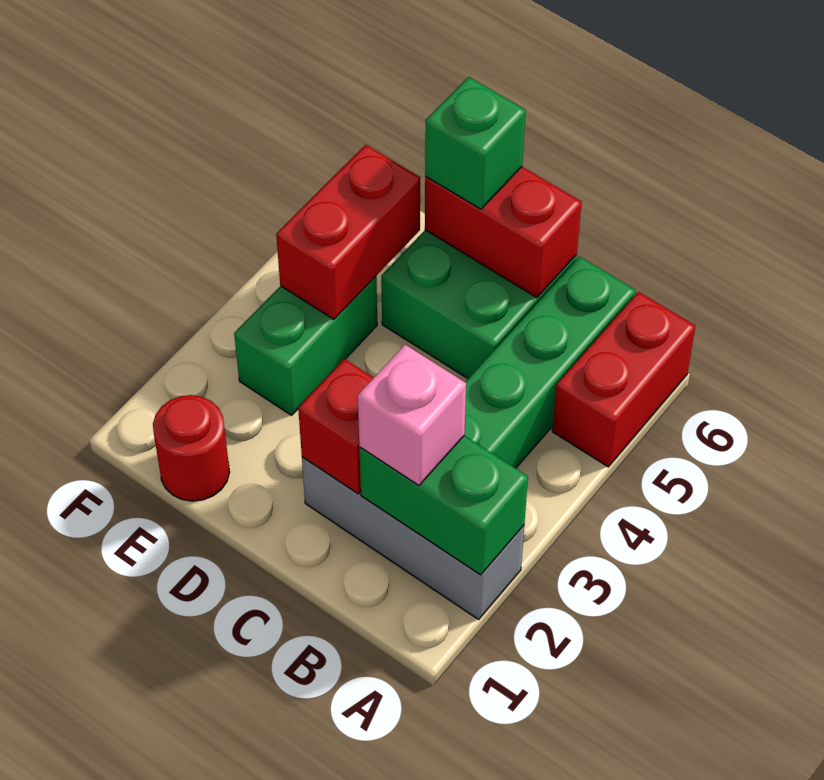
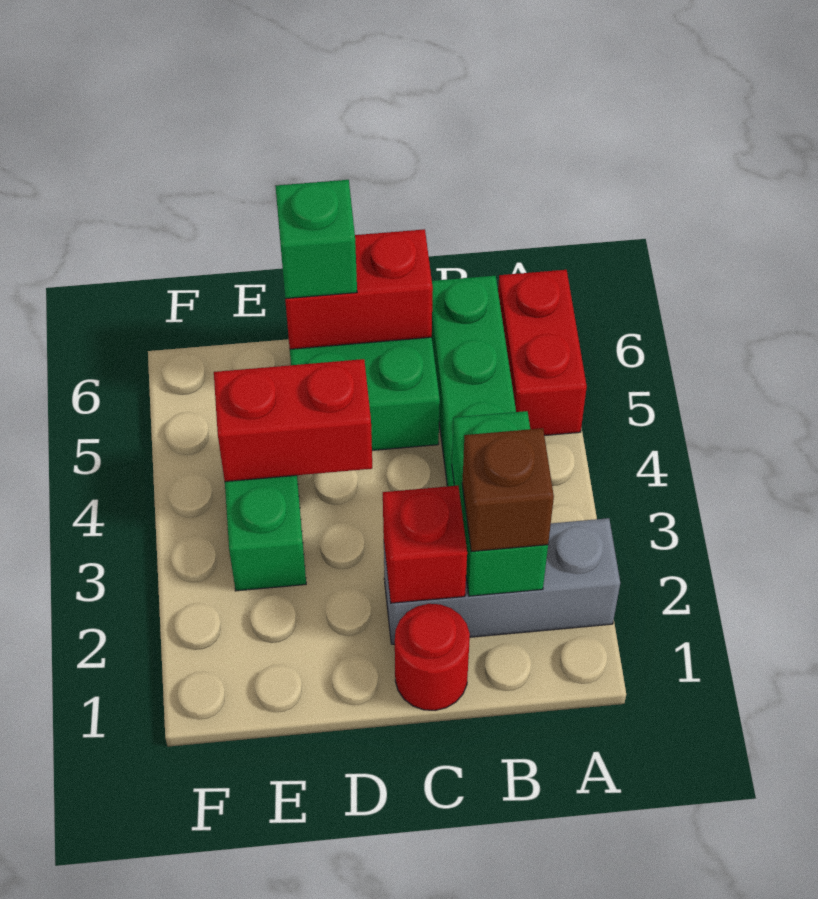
green 1x2 brick [360,436,528,575] -> green 1x2 brick turned to [452,411,548,596]
pink 1x1 brick [358,345,466,485] -> brown 1x1 brick [462,428,554,552]
red 1x1 round brick [153,395,230,501] -> red 1x1 round brick moved to [395,604,470,710]
red 1x2 brick [276,145,420,319] -> red 1x2 brick turned to [214,359,372,482]

